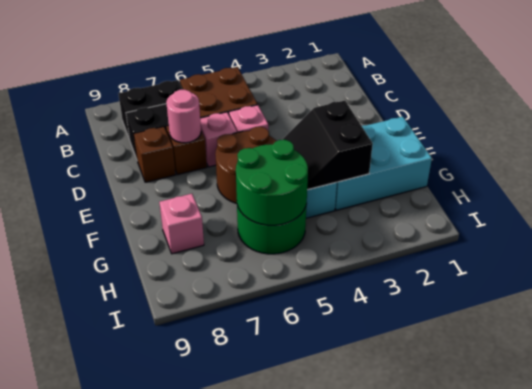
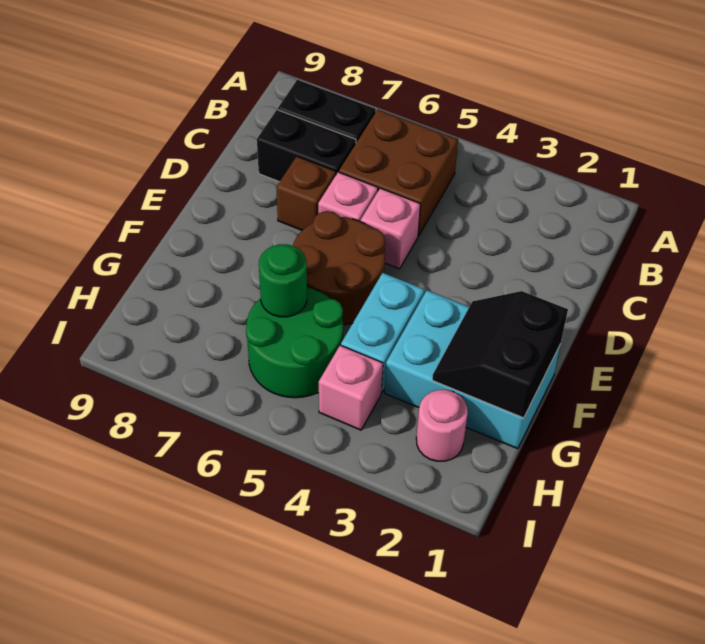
pink 1x1 round brick [166,90,201,143] -> pink 1x1 round brick moved to [416,390,468,461]
brown 1x1 brick [134,127,176,182] -> none
black 2x2 slope [282,101,373,190] -> black 2x2 slope moved to [432,291,568,418]
green 2x2 round brick [236,140,308,225] -> green 1x1 round brick [259,244,307,317]
pink 1x1 brick [159,194,204,254] -> pink 1x1 brick moved to [319,345,383,430]

